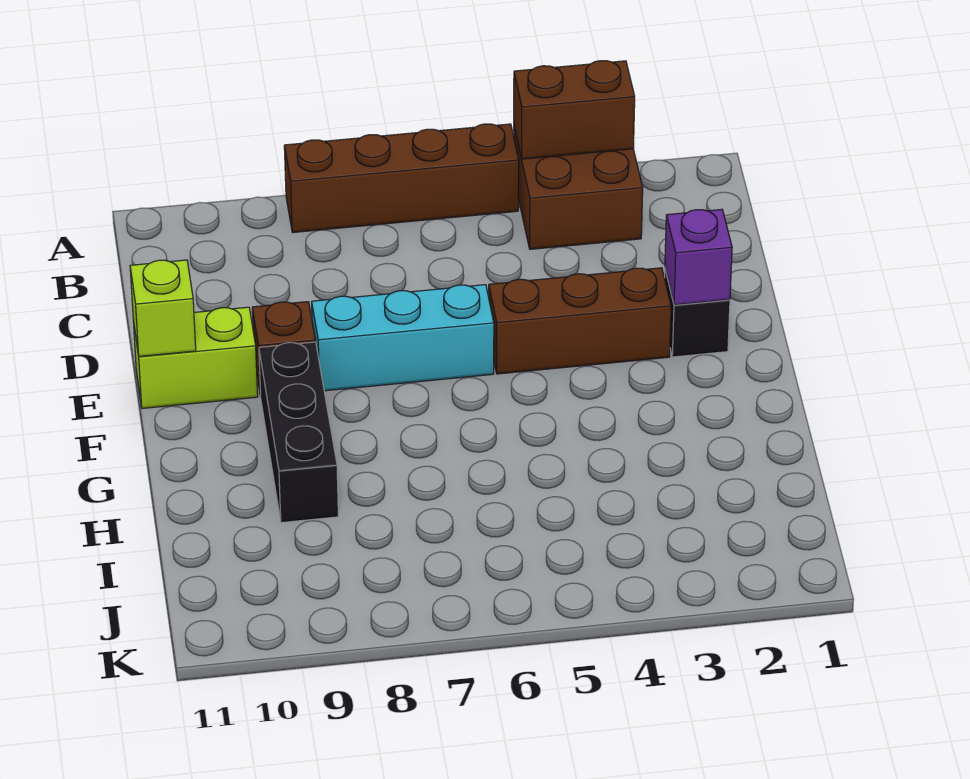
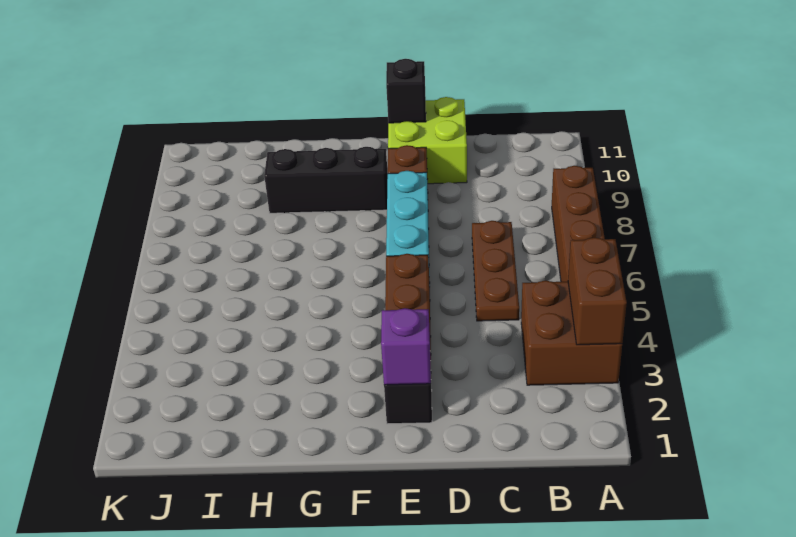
none -> brown 1x3 plate [472,221,519,321]
lime 1x2 brick [133,307,258,408] -> lime 2x2 brick [388,97,467,184]
lime 1x1 brick [130,260,196,356] -> black 1x1 brick [386,59,426,123]

